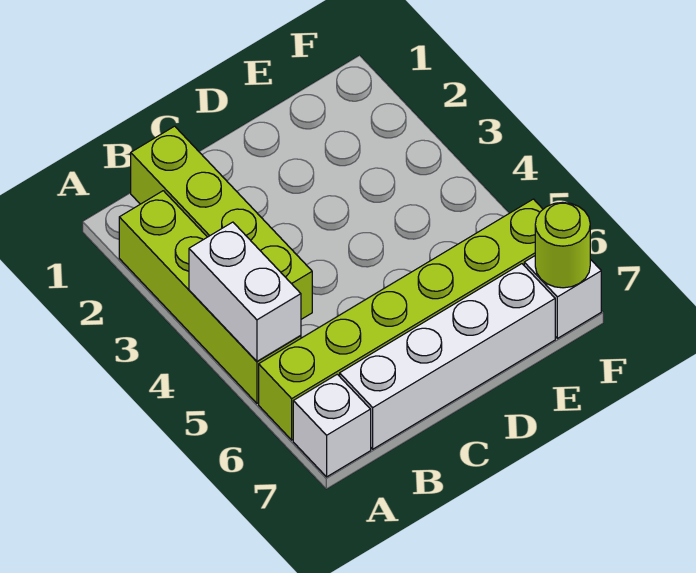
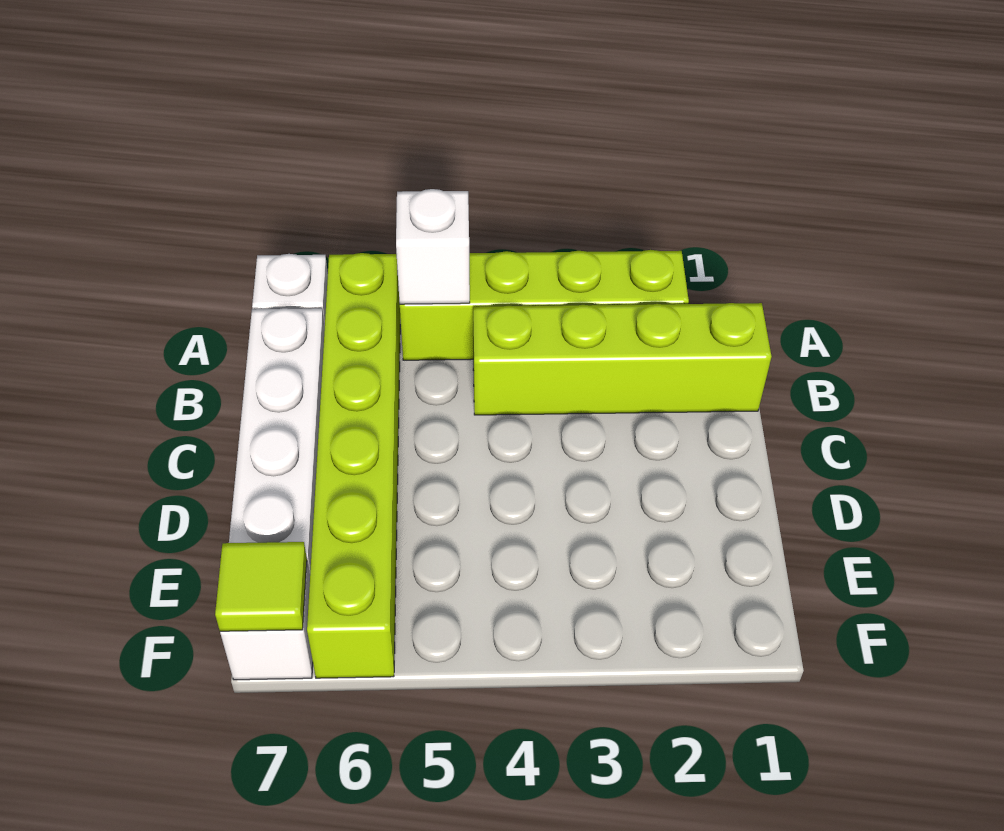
white 1x2 brick [189,222,301,361] -> white 1x1 brick [396,189,470,304]
lime 1x1 round brick [535,202,590,288] -> lime 1x1 tile [215,542,307,631]

